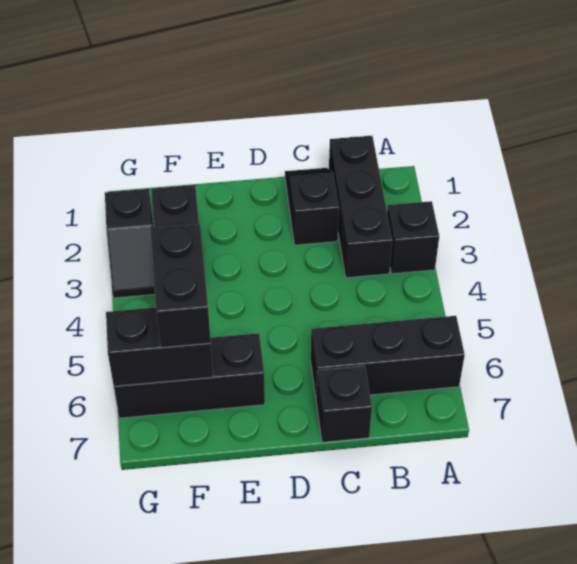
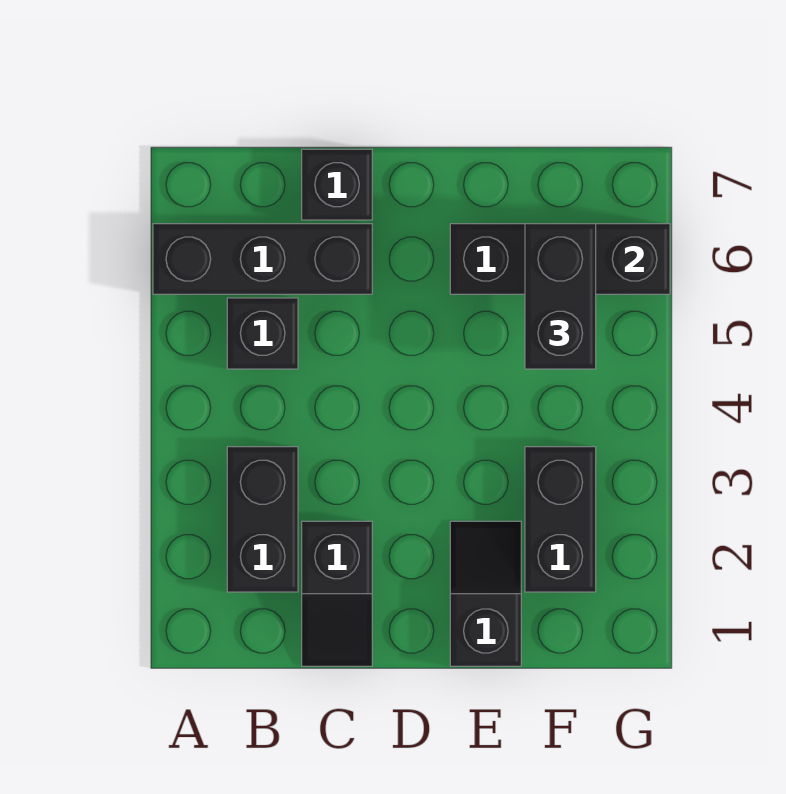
black 1x1 brick [387,201,439,274] -> black 1x1 brick moved to [227,298,298,369]
black 1x3 brick [329,136,392,278] -> black 1x2 brick [227,447,298,592]
black 1x2 slope [105,189,155,298] -> black 1x2 slope moved to [450,521,521,666]

